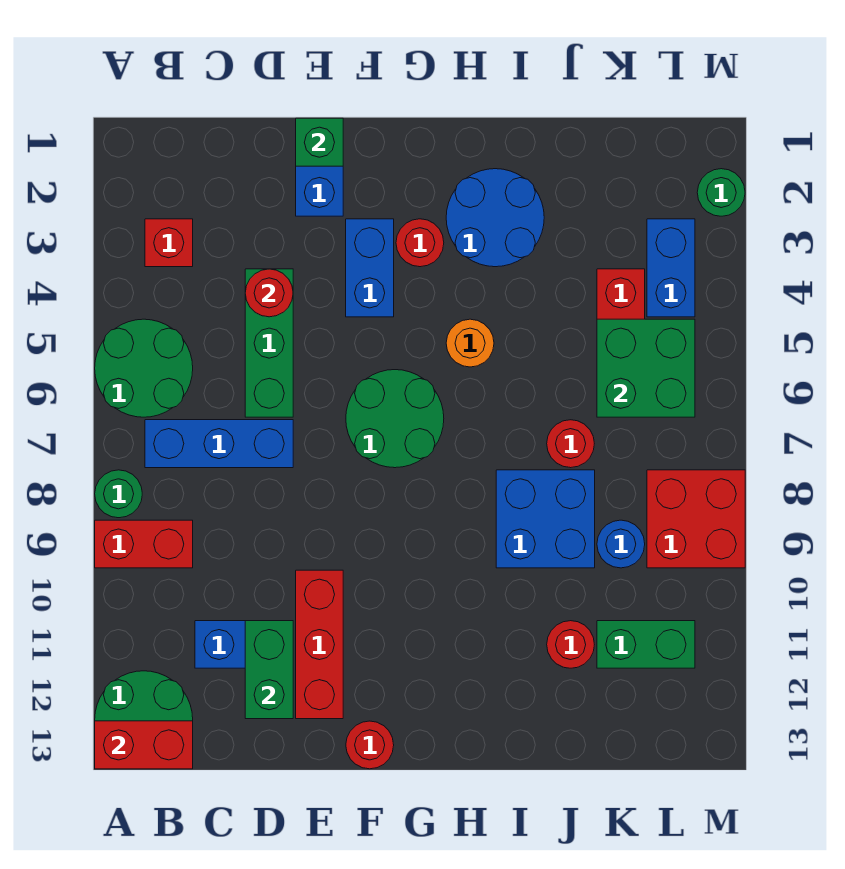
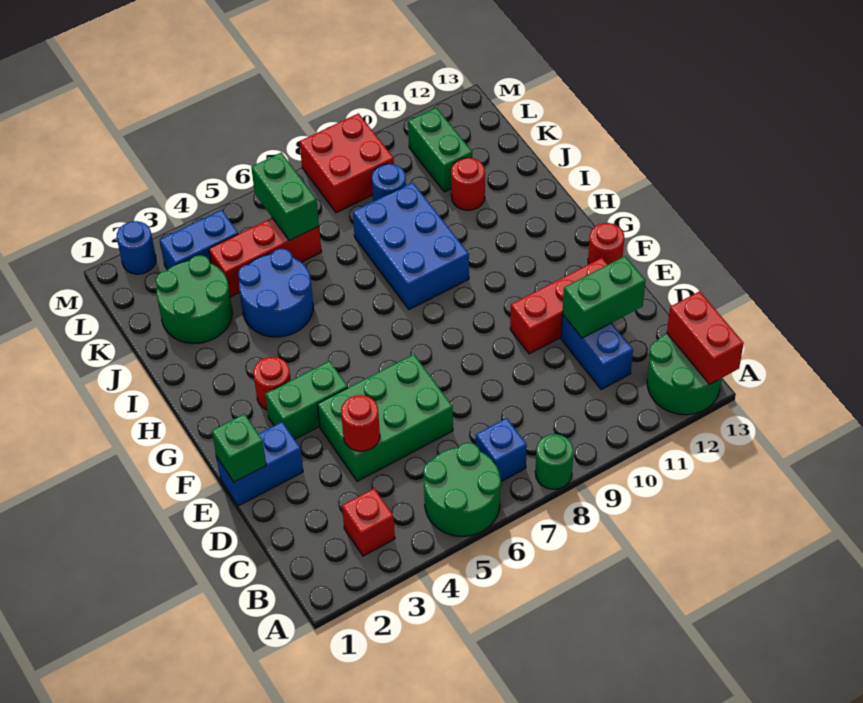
red 1x2 brick [95,520,193,568] -> none
blue 1x3 brick [145,420,293,468] -> blue 1x1 brick [476,418,527,482]
green 1x3 brick [245,269,293,417] -> green 2x3 brick [317,354,453,481]
blue 1x2 brick [346,219,394,317] -> green 1x2 brick [265,361,348,439]
green 2x2 round brick [346,370,444,468] -> green 2x2 round brick moved to [156,255,232,343]
blue 2x2 round brick [446,169,544,267] -> blue 2x2 round brick moved to [238,249,313,337]
orange 1x1 round brick [446,319,494,367] -> none
blue 2x2 brick [496,470,595,568] -> blue 2x3 brick [353,182,469,309]
red 1x1 round brick [547,420,594,468] -> none
green 2x2 brick [597,319,695,417] -> green 1x2 brick [251,153,319,241]
green 1x1 round brick [697,169,745,216] -> blue 1x1 round brick [117,221,156,274]

